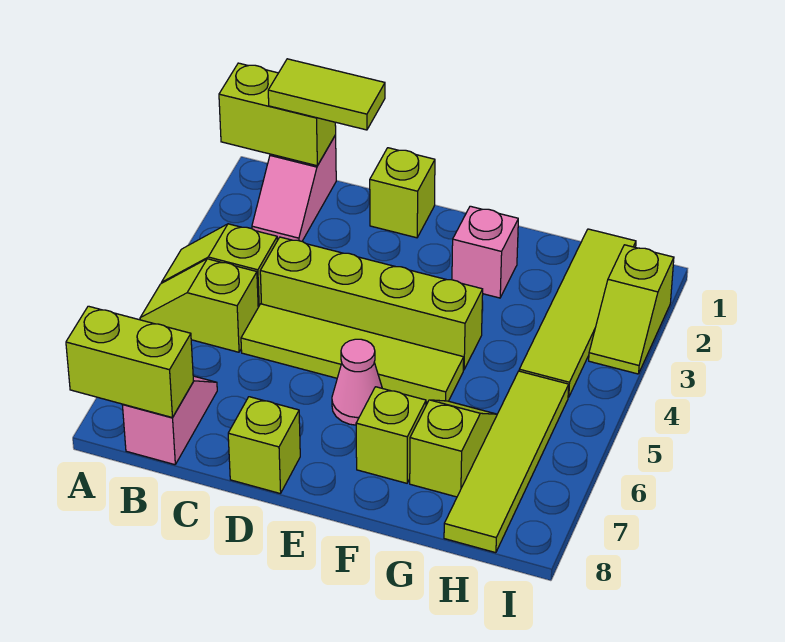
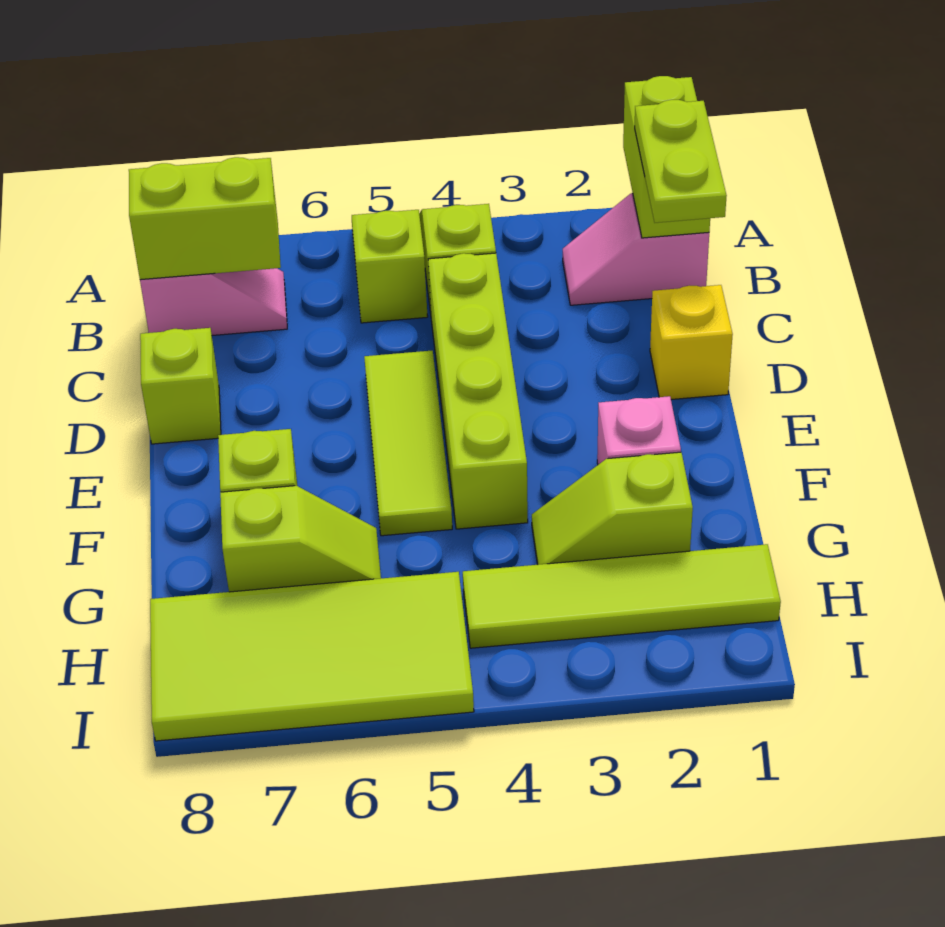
lime 1x2 brick [66,306,193,418] -> lime 1x2 brick turned to [129,157,281,280]
lime 1x2 tile [268,59,385,130] -> lime 1x2 plate [635,100,727,223]
lime 1x4 tile [241,304,464,402] -> lime 1x3 tile [364,351,452,536]
lime 1x1 brick [370,148,435,238] -> yellow 1x1 brick [650,285,733,400]
pink 1x1 cone [332,339,382,425] -> none
lime 1x4 tile [444,371,569,553] -> lime 2x4 tile [150,572,474,741]
lime 1x2 slope [589,245,674,374] -> lime 1x2 slope moved to [532,452,693,565]

